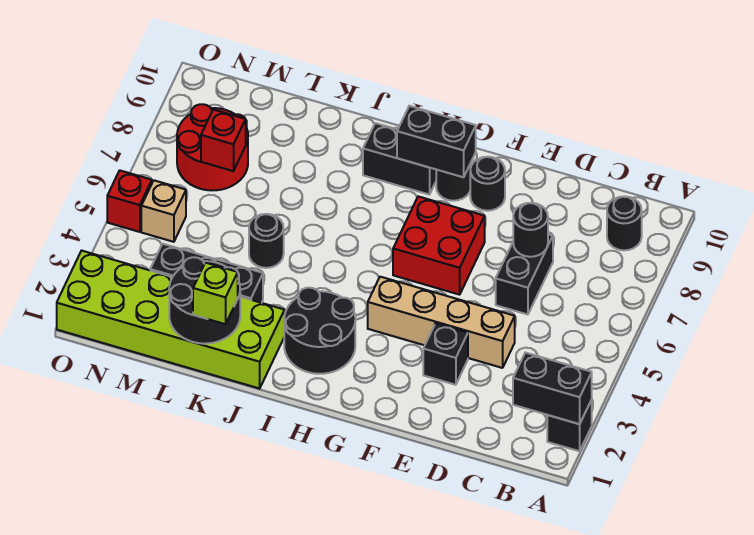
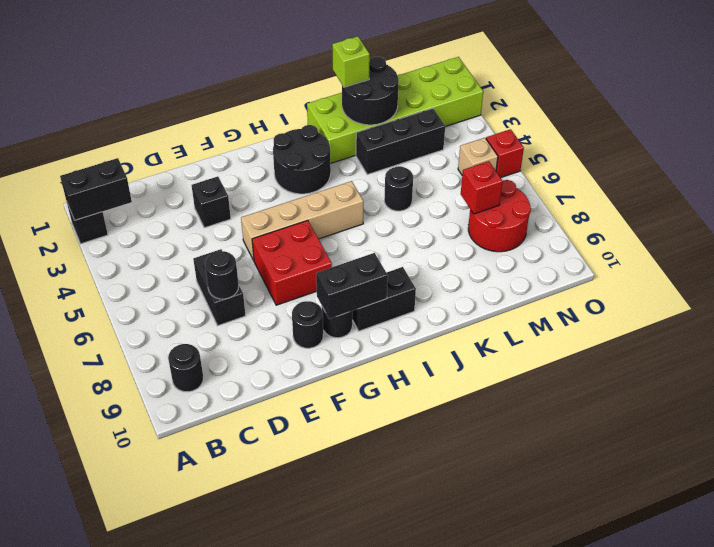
tan 1x4 brick [368,277,515,368] -> tan 1x4 brick moved to [241,181,363,260]

